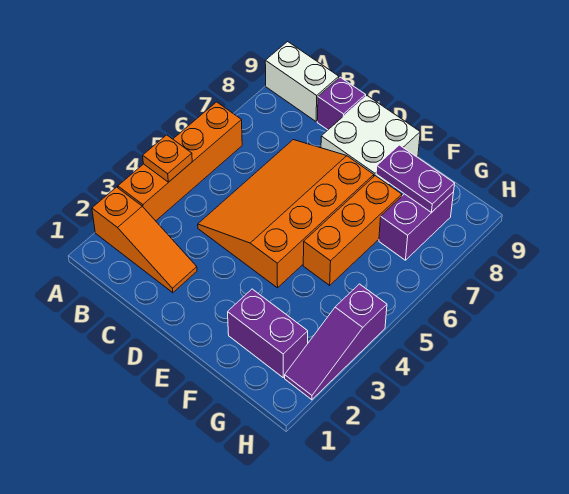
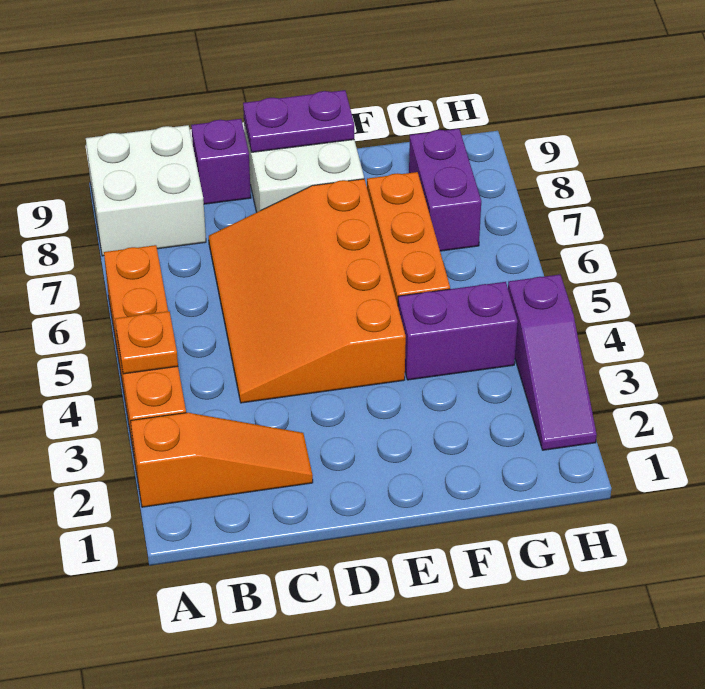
white 1x2 brick [265,42,339,122] -> white 2x2 brick [86,125,206,256]
purple 1x2 brick [228,289,308,377] -> purple 1x2 brick moved to [398,282,518,380]
purple 1x2 plate [376,145,455,212] -> purple 1x2 plate moved to [243,90,354,152]

